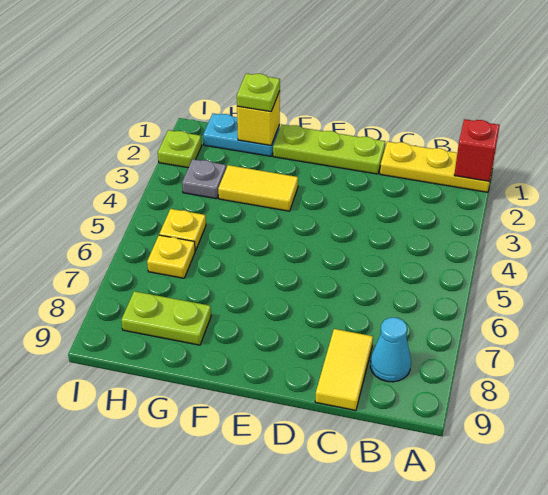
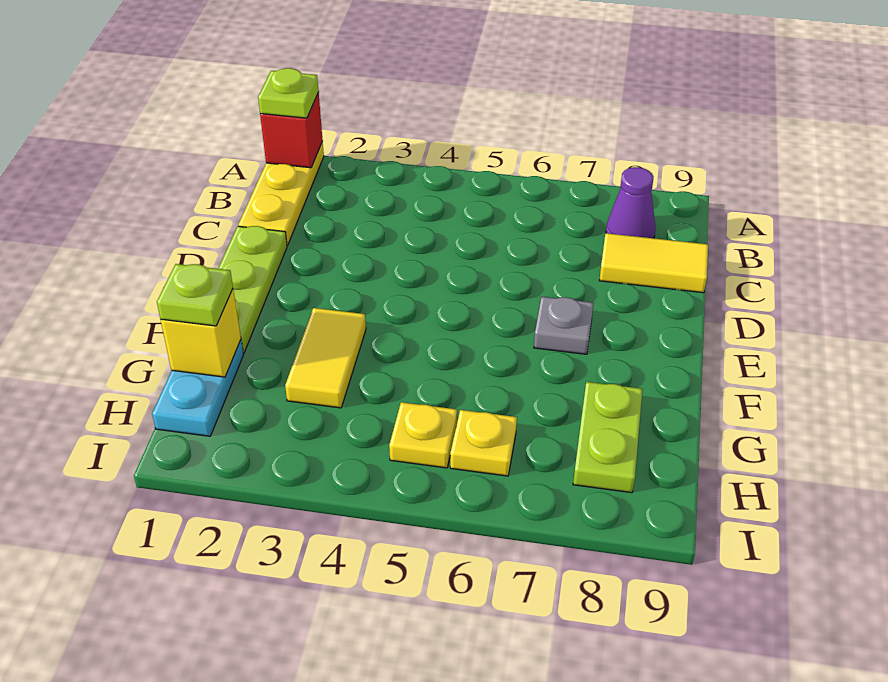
cyan 1x1 cone [370,318,411,382] -> purple 1x1 cone [606,167,656,238]
grey 1x1 plate [182,159,226,199] -> grey 1x1 plate moved to [534,297,594,354]
lime 1x1 plate [158,130,202,168] -> lime 1x1 plate moved to [258,68,319,118]

